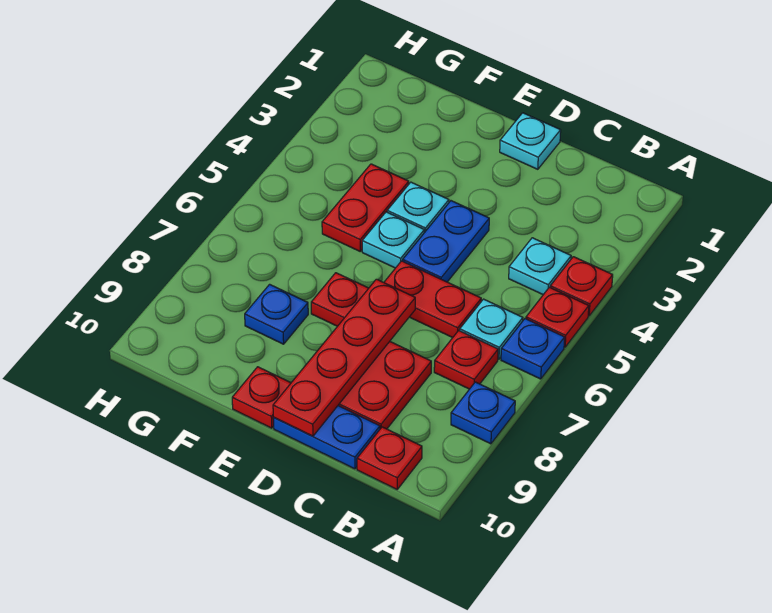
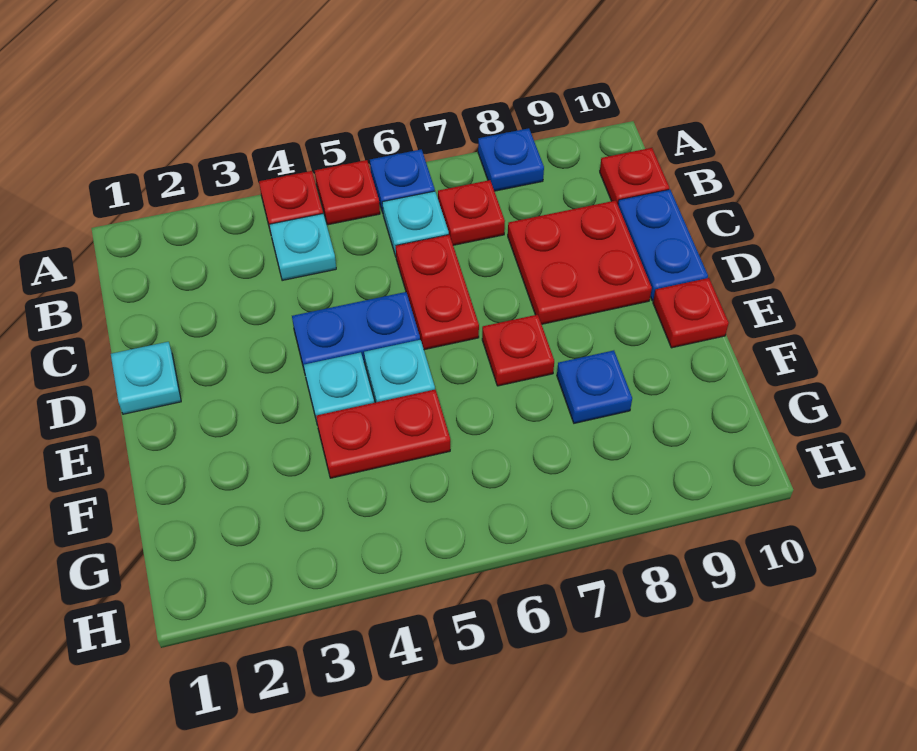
red 1x4 plate [273,279,415,436] -> none

